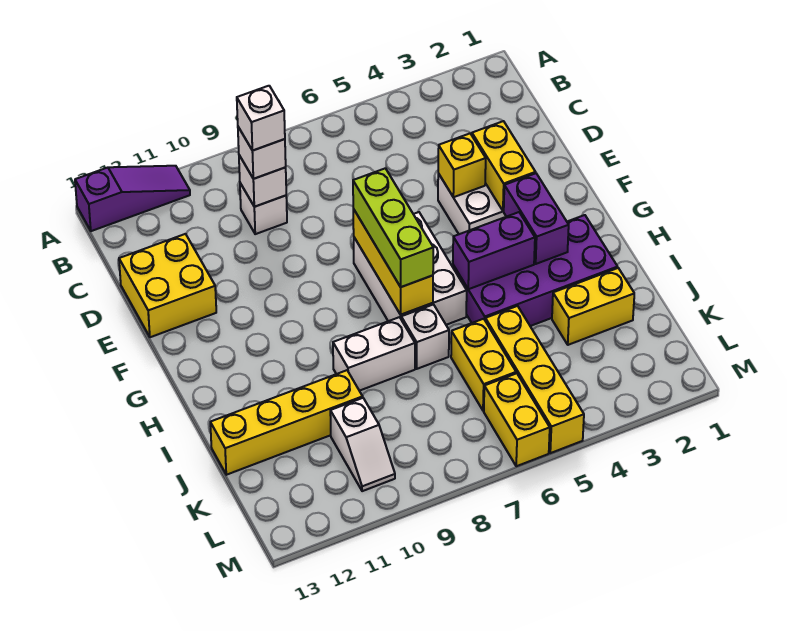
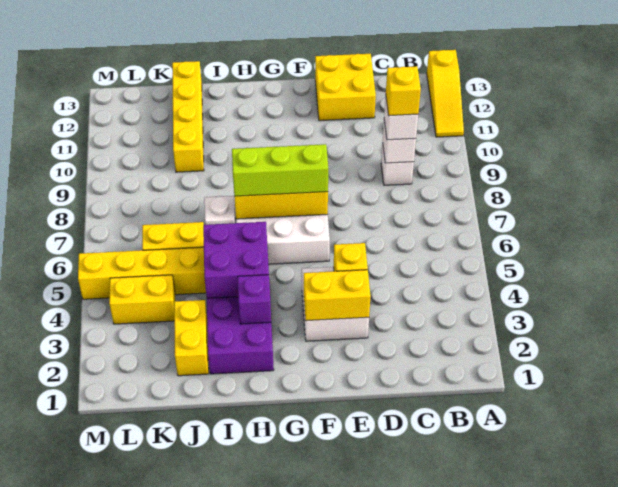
purple 1x3 slope [75,166,190,231] -> yellow 1x3 slope [427,50,464,137]
white 1x1 brick [237,86,285,151] -> yellow 1x1 brick [386,66,421,116]
purple 1x2 brick [504,173,569,264] -> purple 1x1 brick [238,275,271,324]
purple 1x2 brick [453,212,535,289] -> purple 2x2 brick [203,222,269,298]
white 1x2 brick [333,317,415,391] -> none
white 1x2 slope [330,398,395,491] -> none
yellow 1x2 brick [484,373,550,466] -> yellow 1x2 brick moved to [109,275,175,324]

